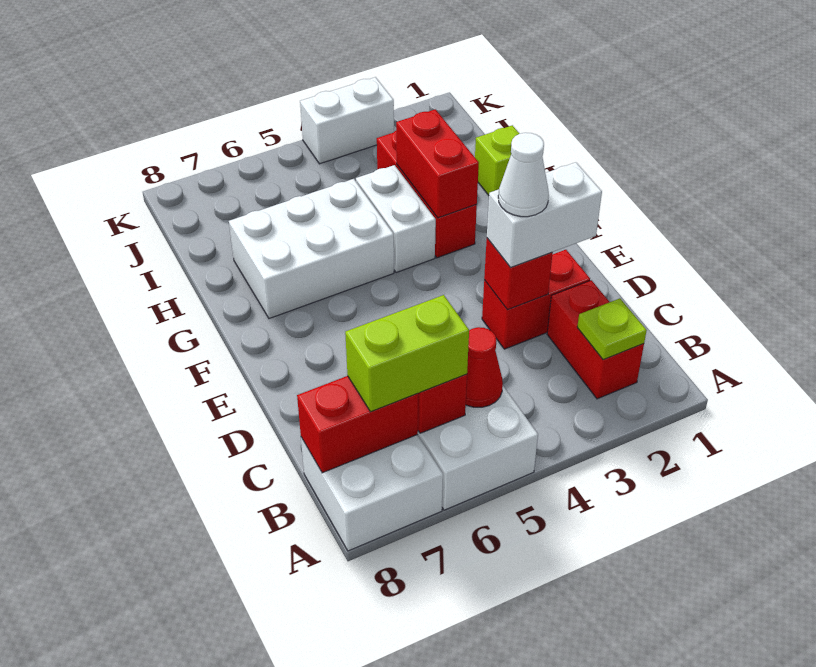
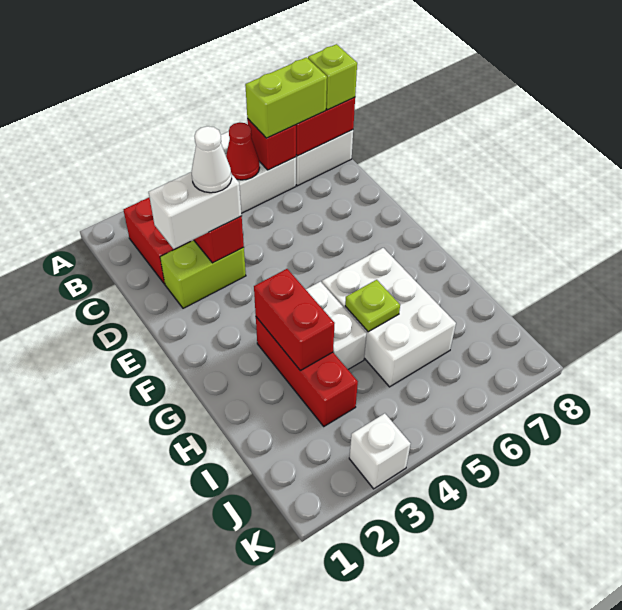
lime 1x1 plate [577,298,647,360] -> lime 1x1 plate moved to [345,280,400,332]
red 1x2 brick [482,250,590,349] -> lime 1x2 brick [160,240,246,308]
white 2x3 brick [229,179,394,319] -> white 2x3 brick turned to [322,248,456,387]
lime 1x1 brick [475,125,519,195] -> lime 1x1 brick moved to [308,44,357,110]
white 1x2 brick [300,77,394,164] -> white 1x1 brick [349,413,411,489]

